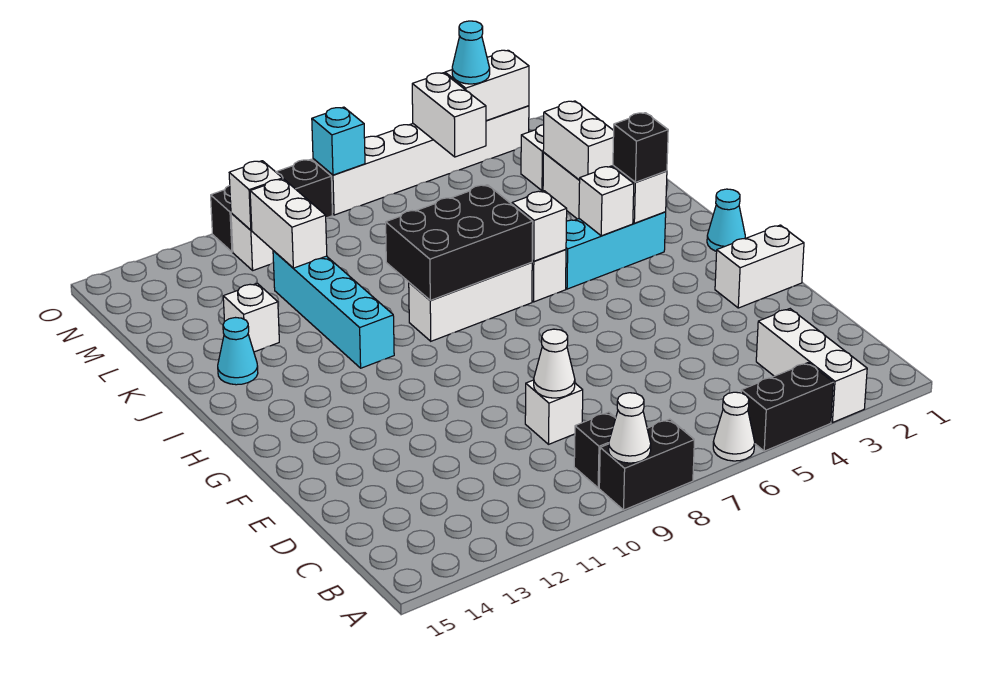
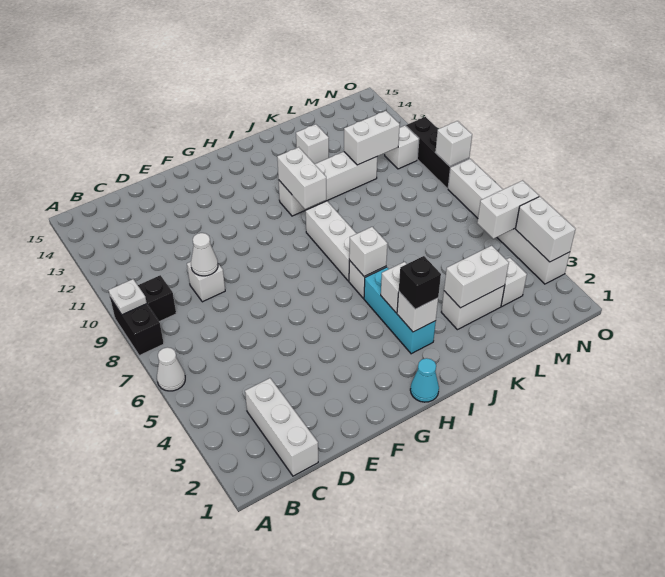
white 1x3 brick [756,309,867,423] -> white 1x3 brick turned to [245,378,318,476]
black 1x2 brick [741,363,833,451] -> none
white 1x1 cone [609,393,651,463] -> white 1x1 plate [109,279,147,315]
white 1x2 brick [715,225,804,308] -> white 1x2 brick moved to [277,147,326,209]
black 2x3 brick [386,185,533,300] -> none
cyan 1x4 brick [273,251,394,368] -> white 1x4 brick [278,152,377,216]
cyan 1x1 cone [218,318,258,385] -> none
white 1x1 brick [229,161,283,230] -> white 1x1 brick moved to [435,121,472,166]
cyan 1x1 cone [452,21,490,84] -> none
cyan 1x1 brick [312,107,365,175] -> none

